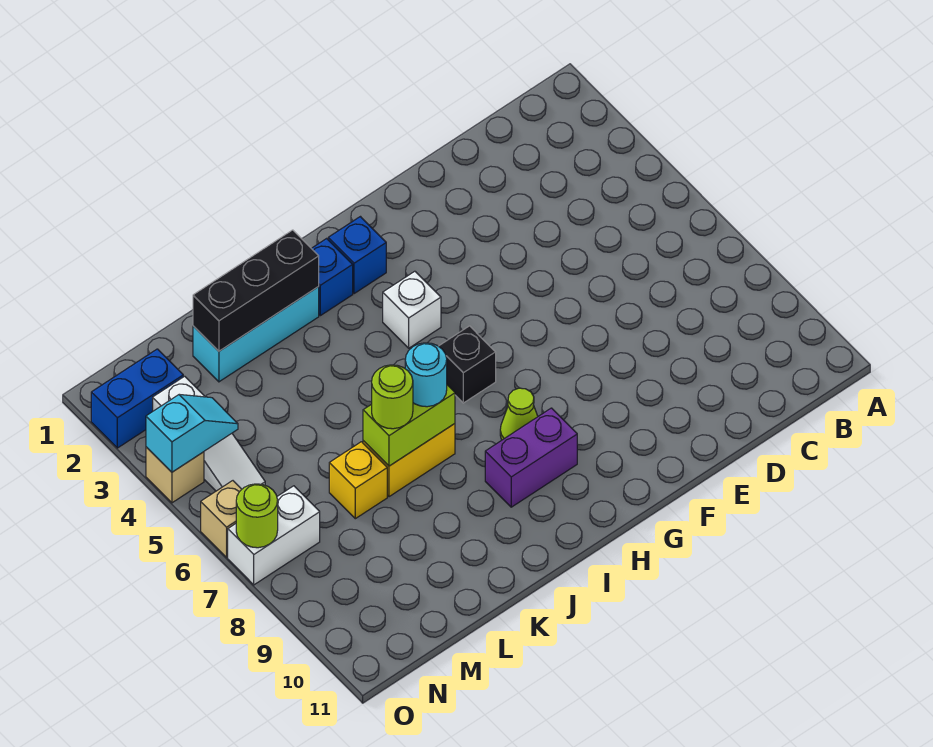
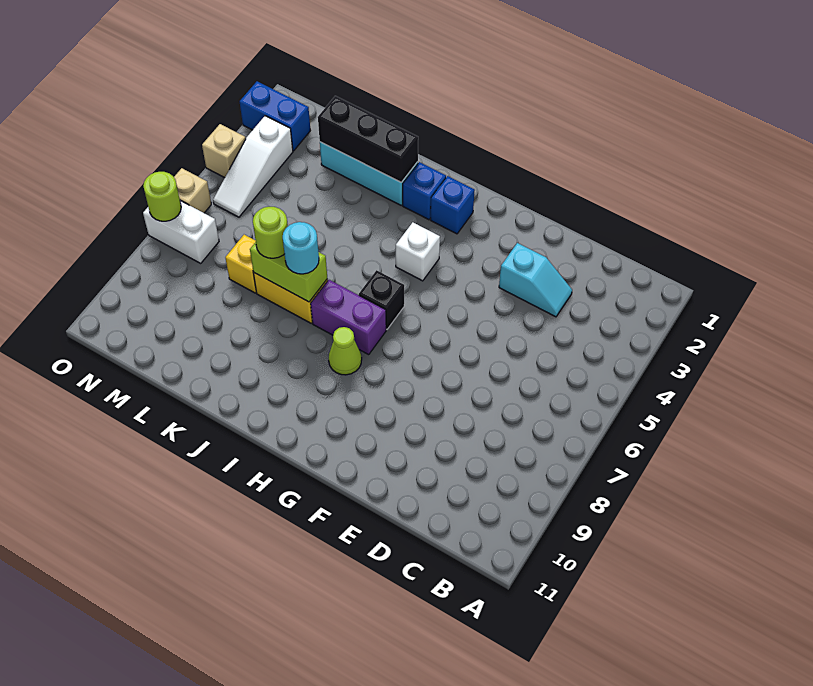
purple 1x2 brick [485,408,577,507] -> purple 1x2 brick moved to [311,280,386,355]
cyan 1x2 slope [146,394,238,472] -> cyan 1x2 slope moved to [499,243,572,317]

